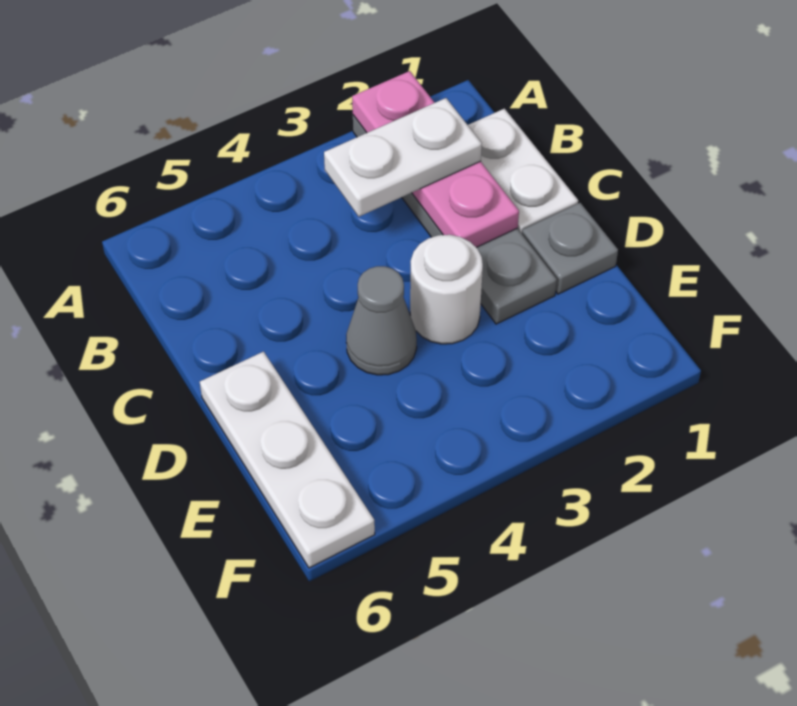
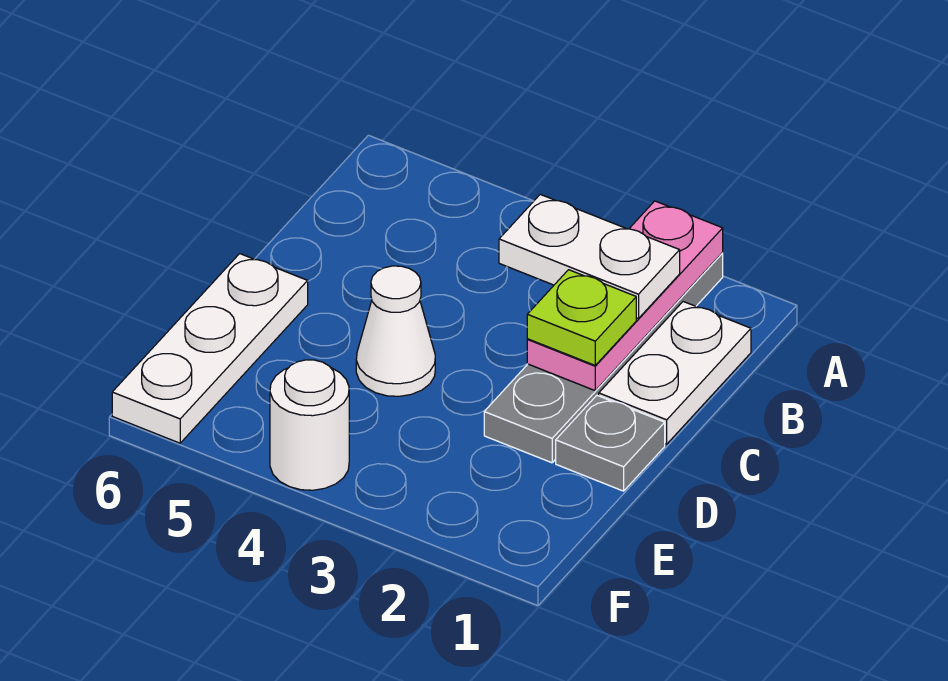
none -> lime 1x1 plate [527,270,636,365]
white 1x1 round brick [410,235,483,344] -> white 1x1 round brick moved to [270,360,349,490]
grey 1x1 cone [346,266,417,375] -> white 1x1 cone [356,266,435,396]

